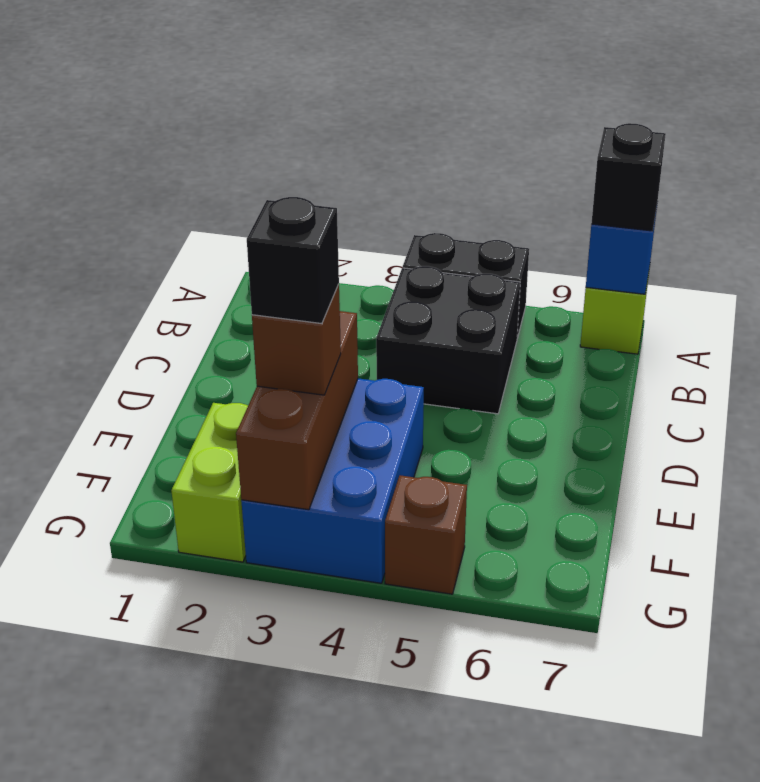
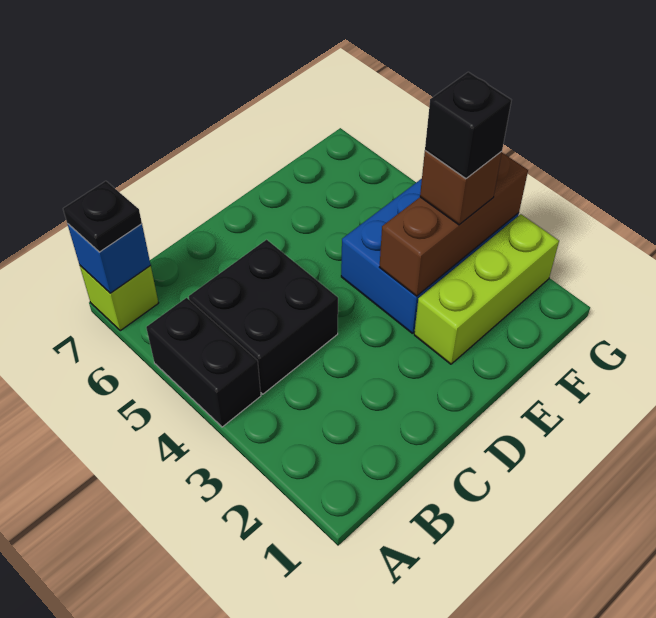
black 1x1 brick [591,123,666,231] -> black 1x1 plate [63,181,142,252]
lime 1x2 brick [171,403,248,562] -> lime 1x3 brick [414,214,559,364]
brown 1x1 brick [385,475,467,594] -> none

